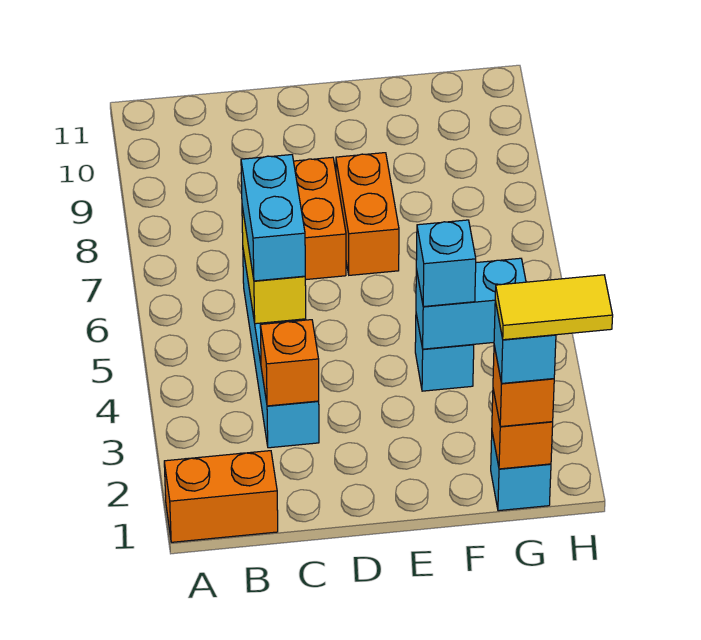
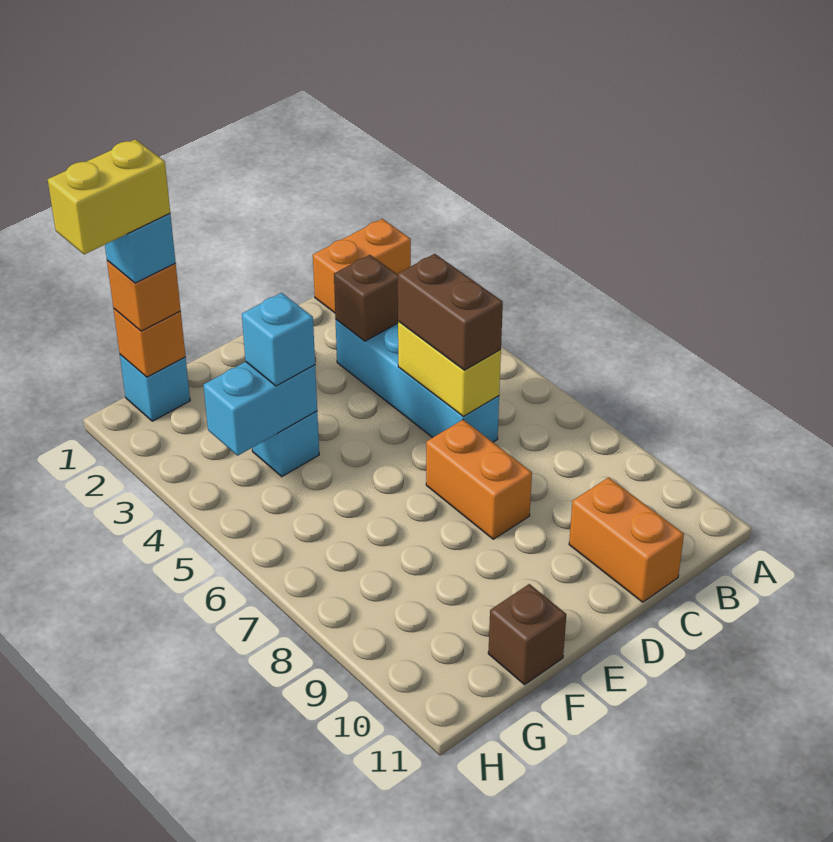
orange 1x1 brick [260,320,319,406] -> brown 1x1 brick [334,255,398,341]
cyan 1x2 brick [241,155,305,281] -> brown 1x2 brick [398,254,503,370]
orange 1x2 brick [336,153,399,275] -> orange 1x2 brick moved to [569,478,684,602]
none -> brown 1x1 brick [488,584,566,685]
yellow 1x2 tile [495,275,613,340] -> yellow 1x2 brick [48,139,170,255]

